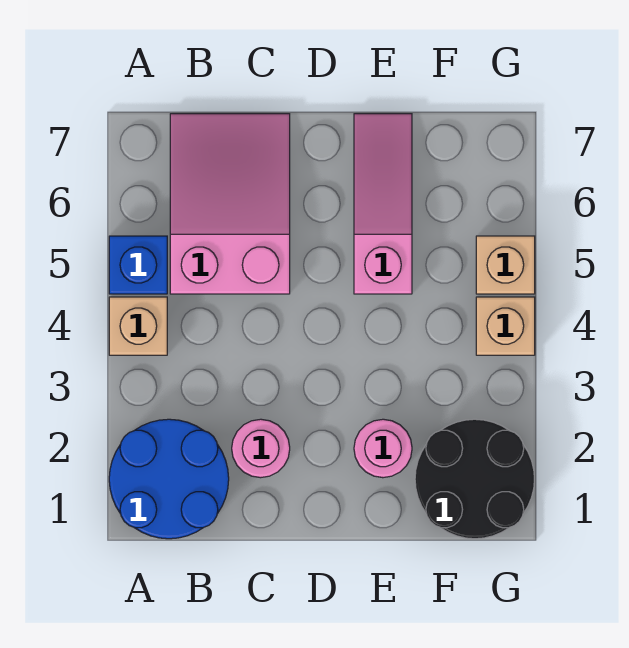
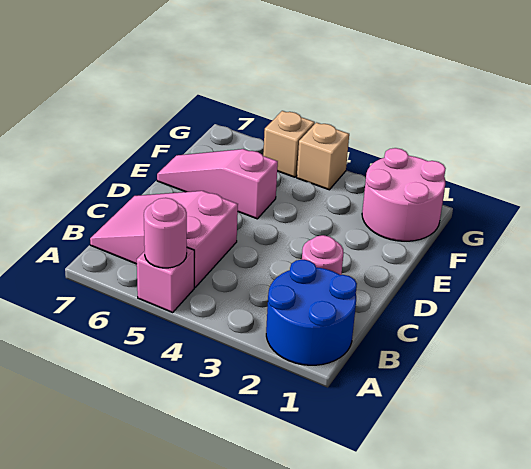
tan 1x1 brick [109,297,167,355] -> none
blue 1x1 brick [109,236,167,294] -> pink 1x1 brick [137,248,194,312]
pink 1x1 round brick [354,419,412,478] -> pink 1x1 round brick moved to [144,198,187,268]
black 2x2 round brick [415,419,534,539] -> pink 2x2 round brick [362,148,446,241]

